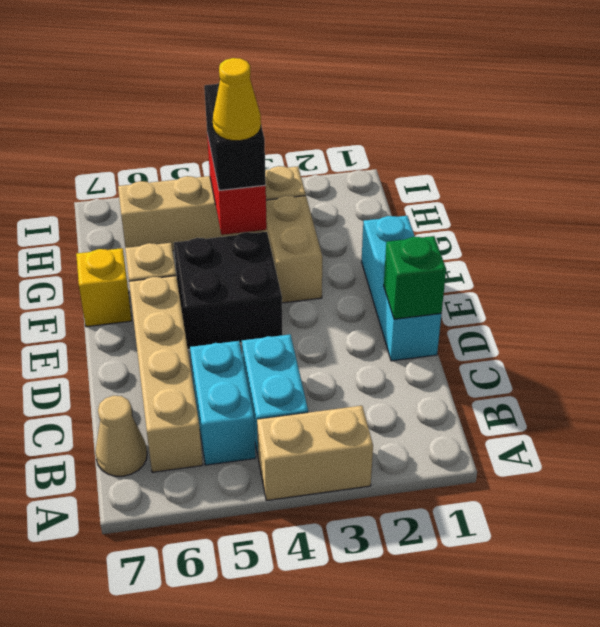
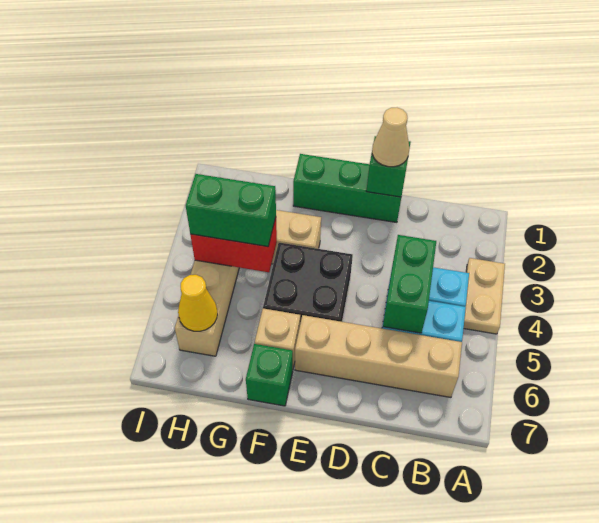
tan 1x2 brick [257,406,373,500] -> tan 1x2 plate [464,258,505,334]
tan 1x1 cone [95,396,147,476] -> tan 1x1 cone moved to [372,108,409,167]
none -> green 1x2 brick [383,235,436,333]
cyan 1x3 brick [362,216,441,361] -> green 1x3 brick [293,154,401,222]
yellow 1x1 brick [76,248,132,327] -> green 1x1 brick [246,344,293,406]
black 1x2 brick [204,82,266,190] -> green 1x2 brick [186,174,276,247]
yellow 1x1 cone [213,58,261,141] -> yellow 1x1 cone moved to [178,275,217,331]

